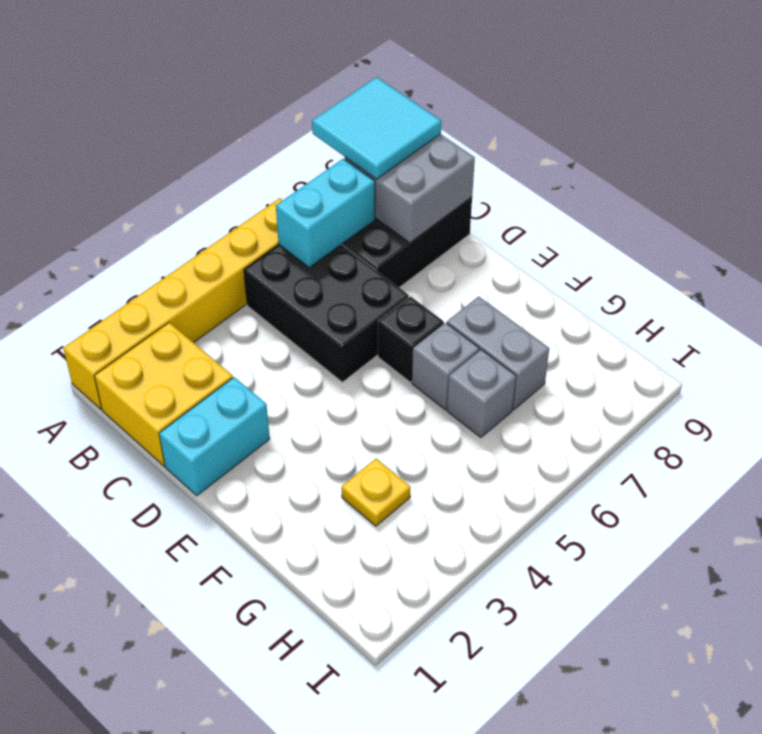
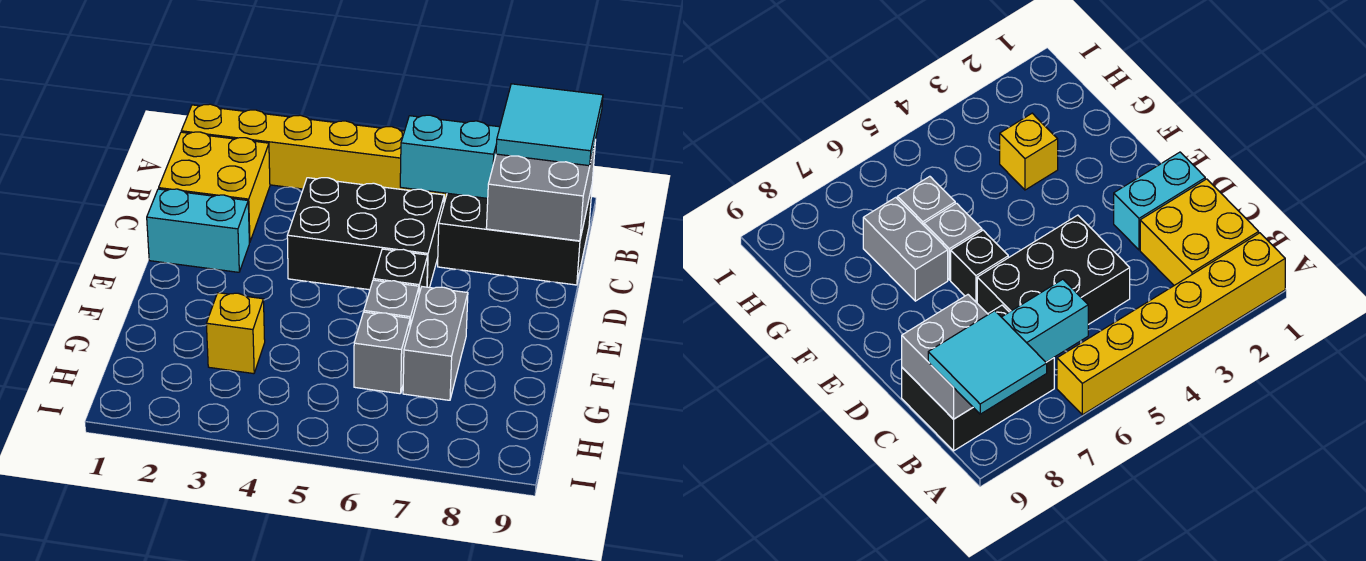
black 2x3 brick [244,245,409,382] -> black 2x3 brick turned to [287,178,444,290]
yellow 1x1 plate [342,459,410,526] -> yellow 1x1 brick [206,293,265,374]

